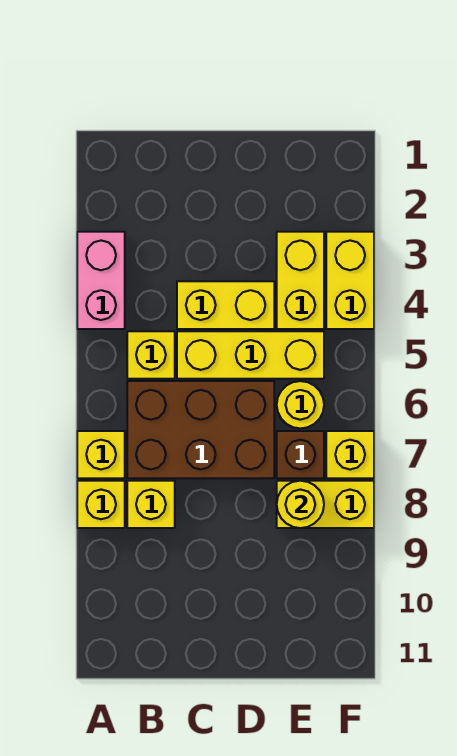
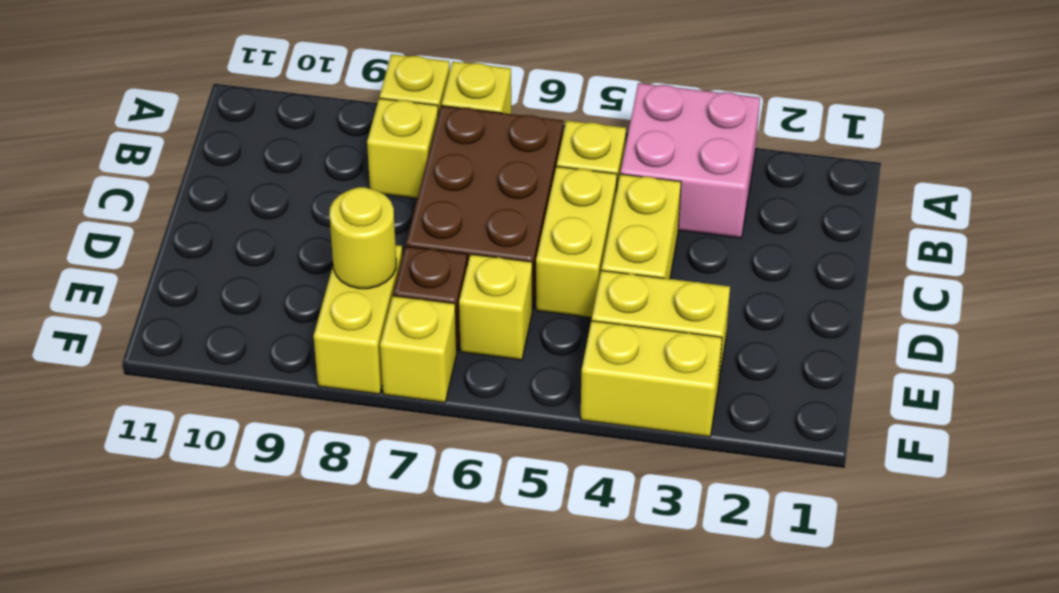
pink 1x2 brick [77,232,125,329] -> pink 2x2 brick [620,83,760,238]
yellow 1x3 brick [177,331,324,379] -> yellow 1x2 brick [536,167,617,318]
yellow 1x1 round brick [277,381,324,428] -> yellow 1x1 brick [459,254,532,360]

